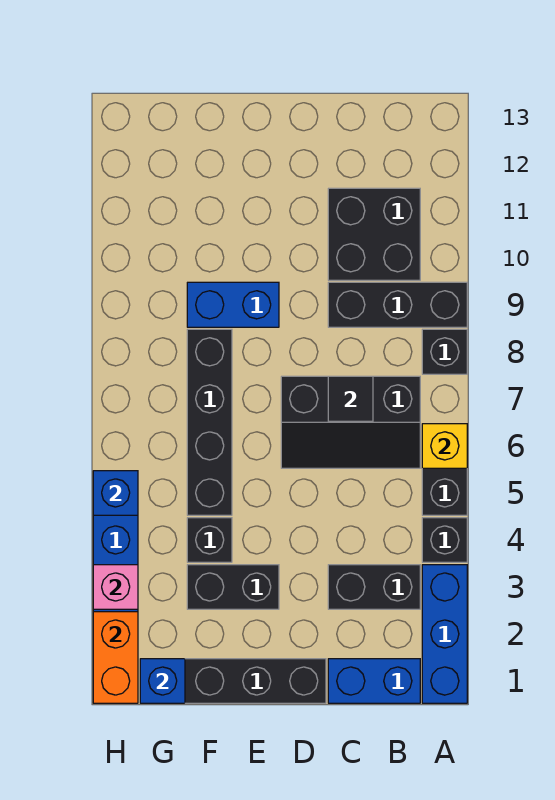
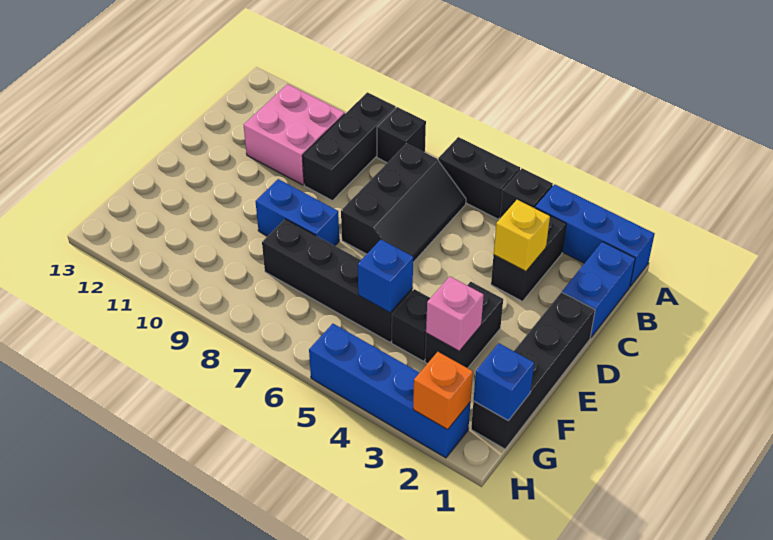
yellow 1x1 brick [422,424,467,468] -> yellow 1x1 brick moved to [494,200,550,271]
black 2x2 brick [328,188,420,280] -> pink 2x2 brick [244,84,345,185]
black 1x1 tile [328,376,373,421] -> none
blue 1x2 brick [187,282,279,327] -> blue 1x2 brick turned to [255,179,339,246]
orange 1x2 brick [93,612,138,703] -> orange 1x1 brick [413,352,473,430]
pink 1x1 brick [93,565,138,609] -> pink 1x1 brick moved to [426,277,484,351]
blue 1x1 brick [93,471,138,515] -> blue 1x1 brick moved to [358,240,413,313]

